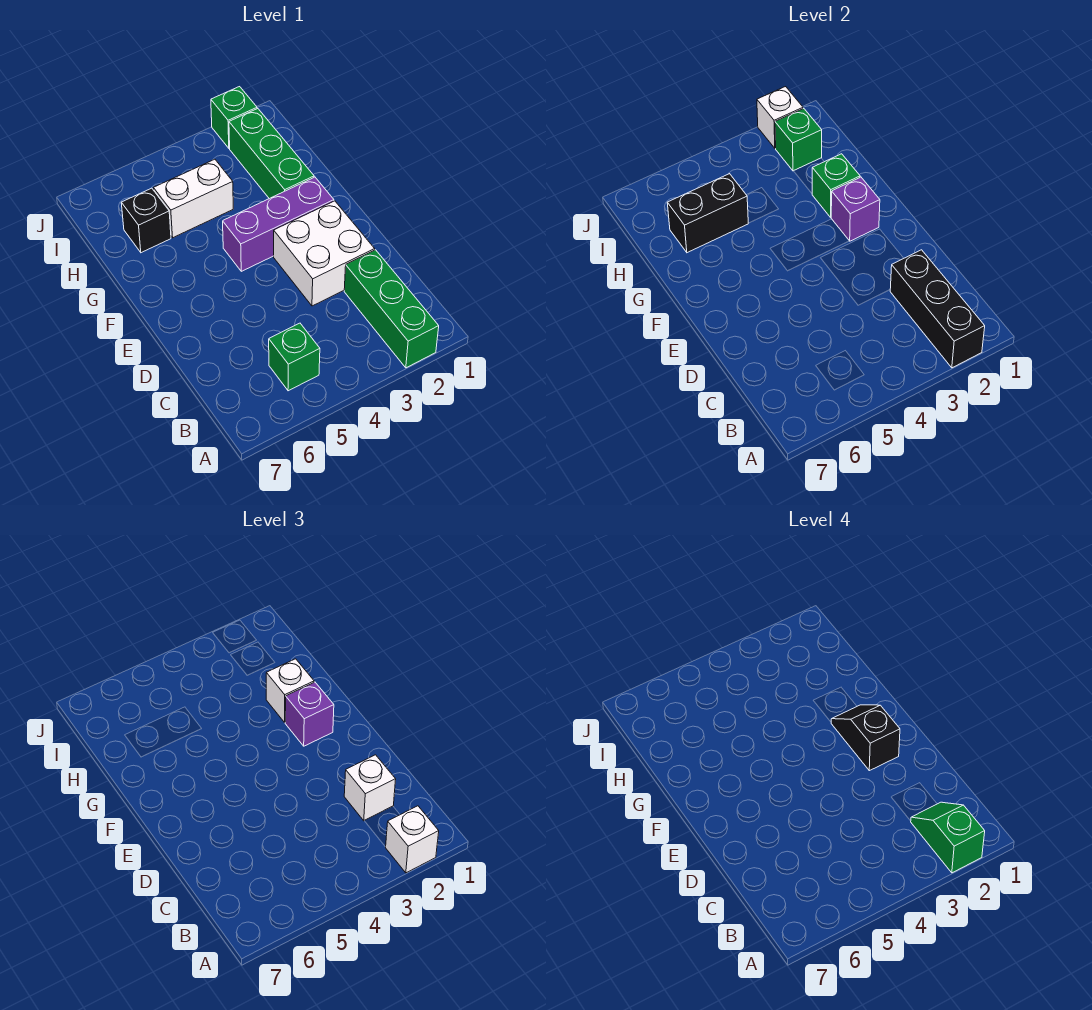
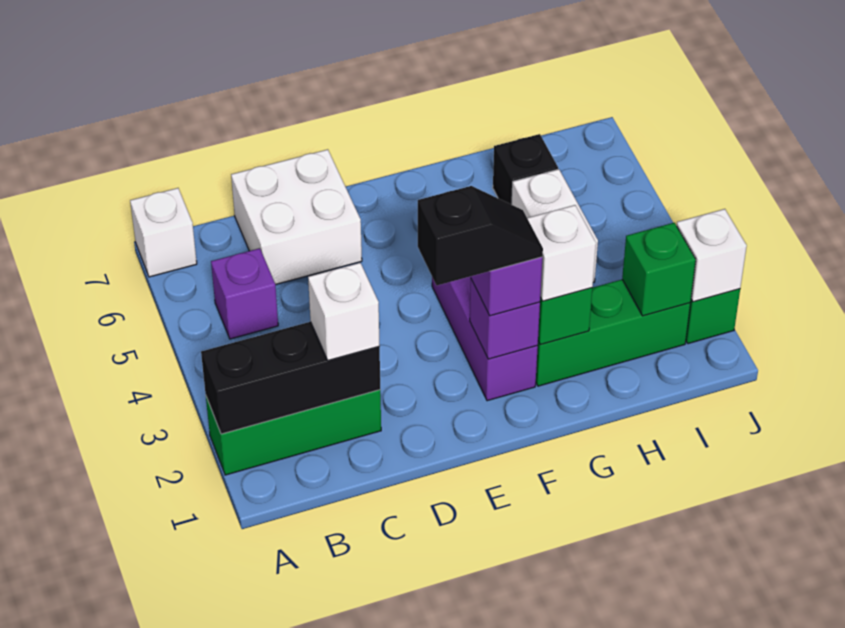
white 1x1 brick [386,806,439,873] -> white 1x1 brick moved to [130,188,197,277]
green 1x2 slope [911,802,985,873] -> none
green 1x1 brick [269,323,320,391] -> purple 1x1 brick [211,248,278,339]
white 2x2 brick [274,201,375,306] -> white 2x2 brick moved to [231,149,362,284]
black 1x2 brick [667,174,748,253] -> none

